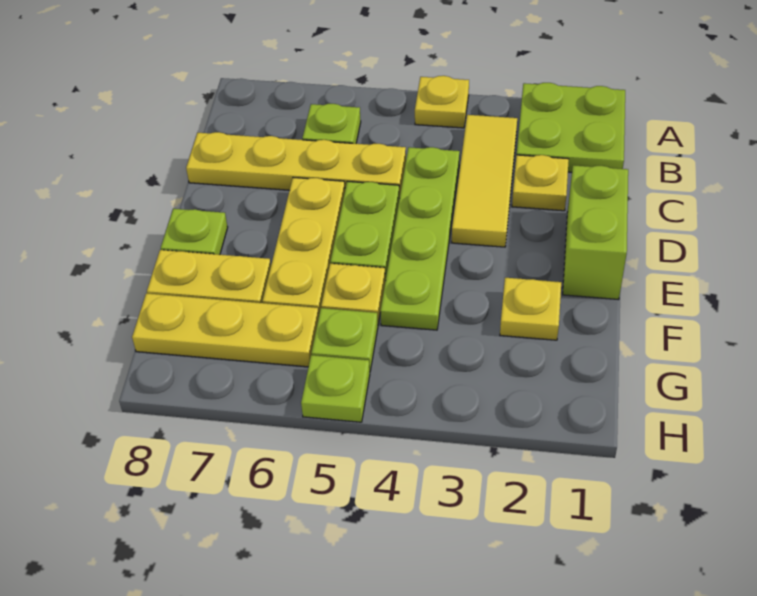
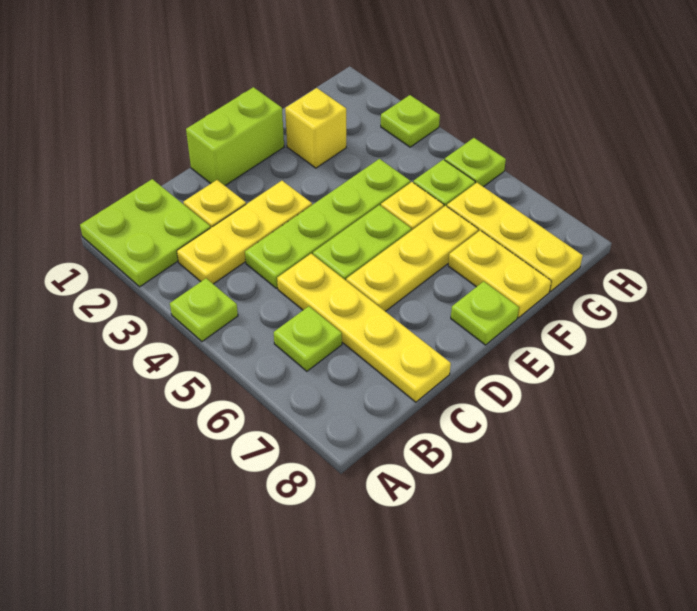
yellow 1x1 plate [415,76,469,128] -> lime 1x1 plate [170,278,238,341]
yellow 1x3 tile [452,115,517,247] -> yellow 1x3 plate [177,181,312,284]
yellow 1x1 plate [500,278,561,340] -> yellow 1x1 brick [285,88,346,168]
none -> lime 1x1 plate [381,95,440,147]

